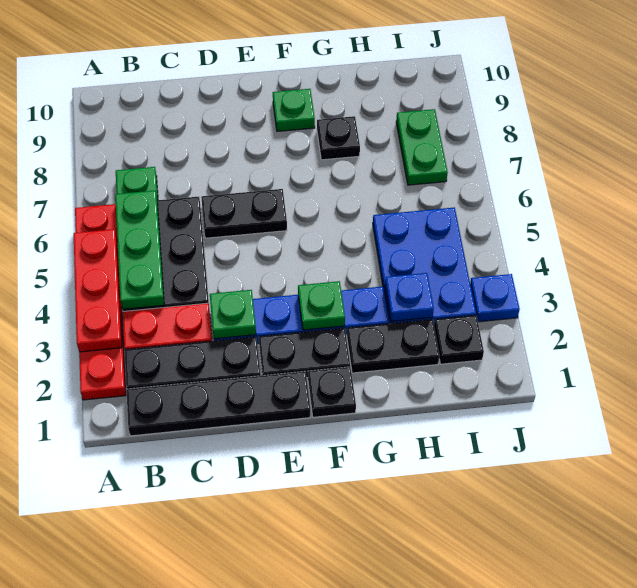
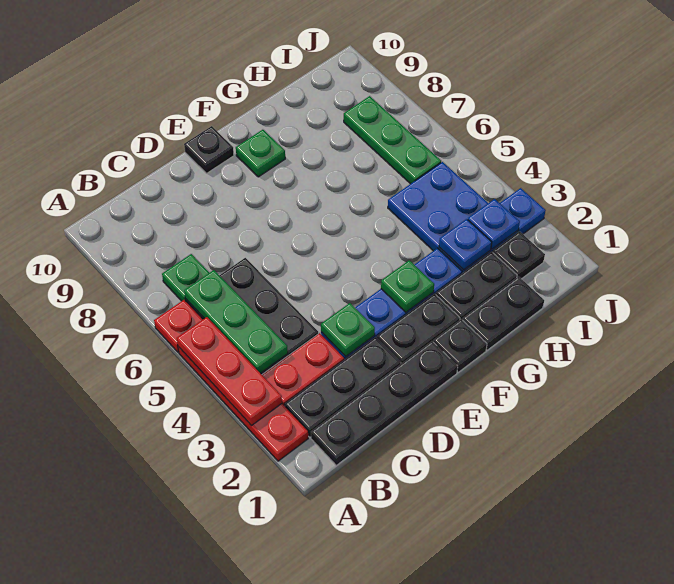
black 1x2 plate [201,189,287,238] -> black 1x2 plate moved to [463,276,544,350]
black 1x1 plate [317,116,360,160] -> black 1x1 plate moved to [184,126,234,173]
none -> blue 1x1 plate [468,199,520,249]
green 1x2 plate [396,109,448,185] -> green 1x3 plate [344,96,441,184]

